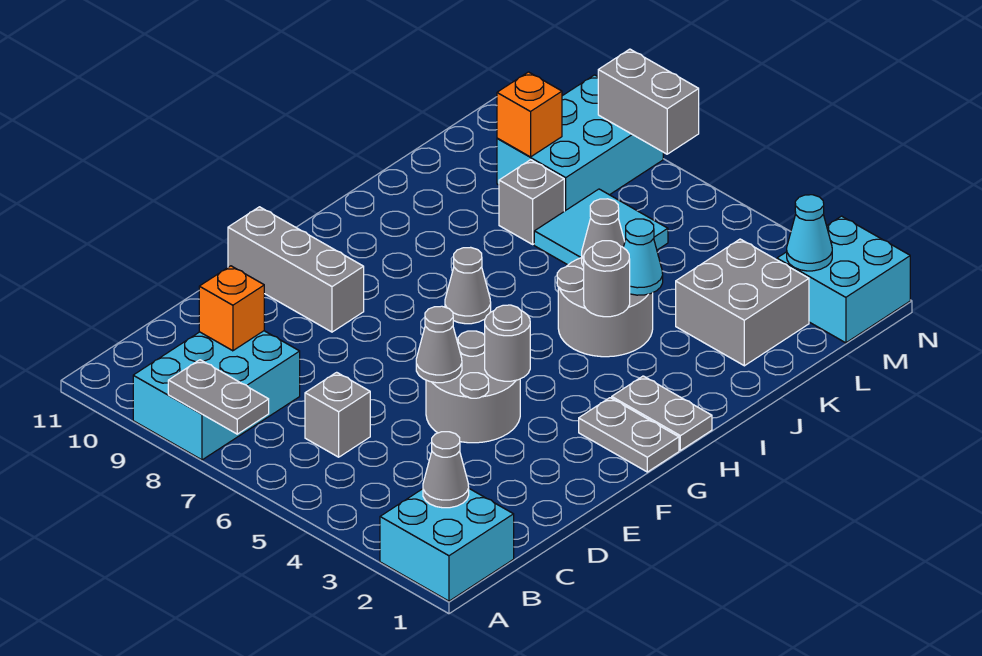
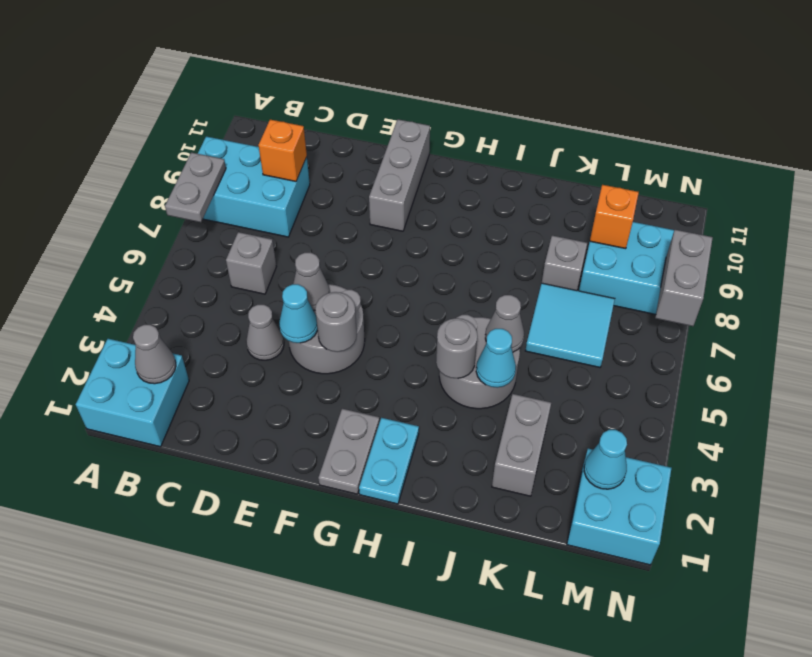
none -> cyan 1x1 cone [279,284,318,343]
grey 1x2 plate [612,376,712,450] -> cyan 1x2 plate [359,418,419,504]
grey 1x1 cone [445,247,491,324] -> grey 1x1 cone moved to [246,305,284,360]
grey 2x2 brick [676,239,809,366] -> grey 1x2 brick [492,394,551,496]

